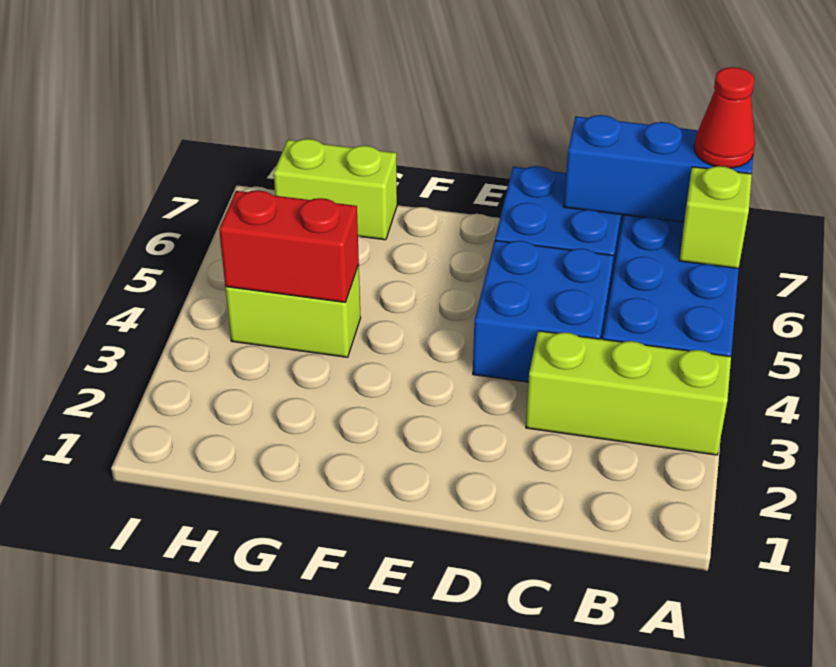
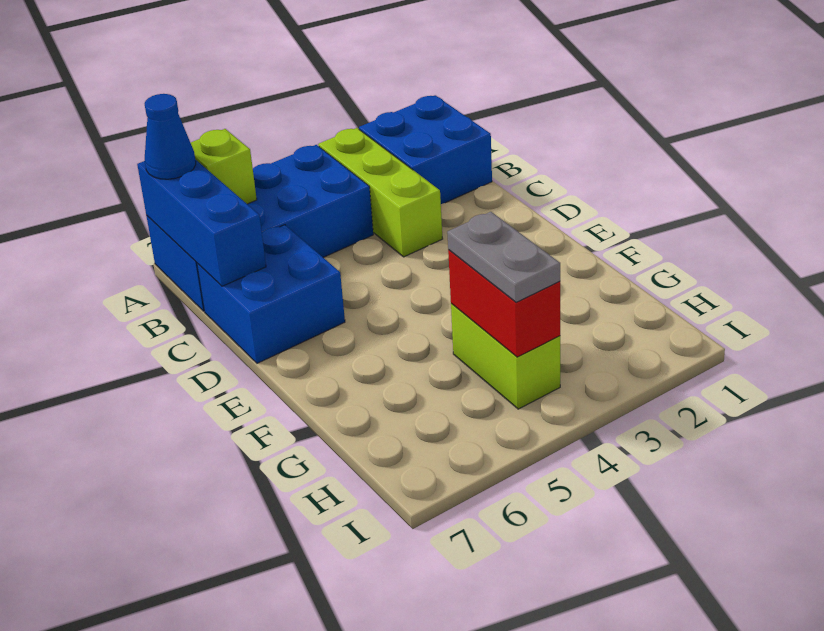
red 1x1 cone [694,67,755,168] -> blue 1x1 cone [145,94,196,179]
blue 2x2 brick [473,240,614,382] -> blue 2x2 brick moved to [359,95,492,204]
none -> grey 1x2 plate [447,212,560,302]
lime 1x2 brick [274,139,397,240] -> none

